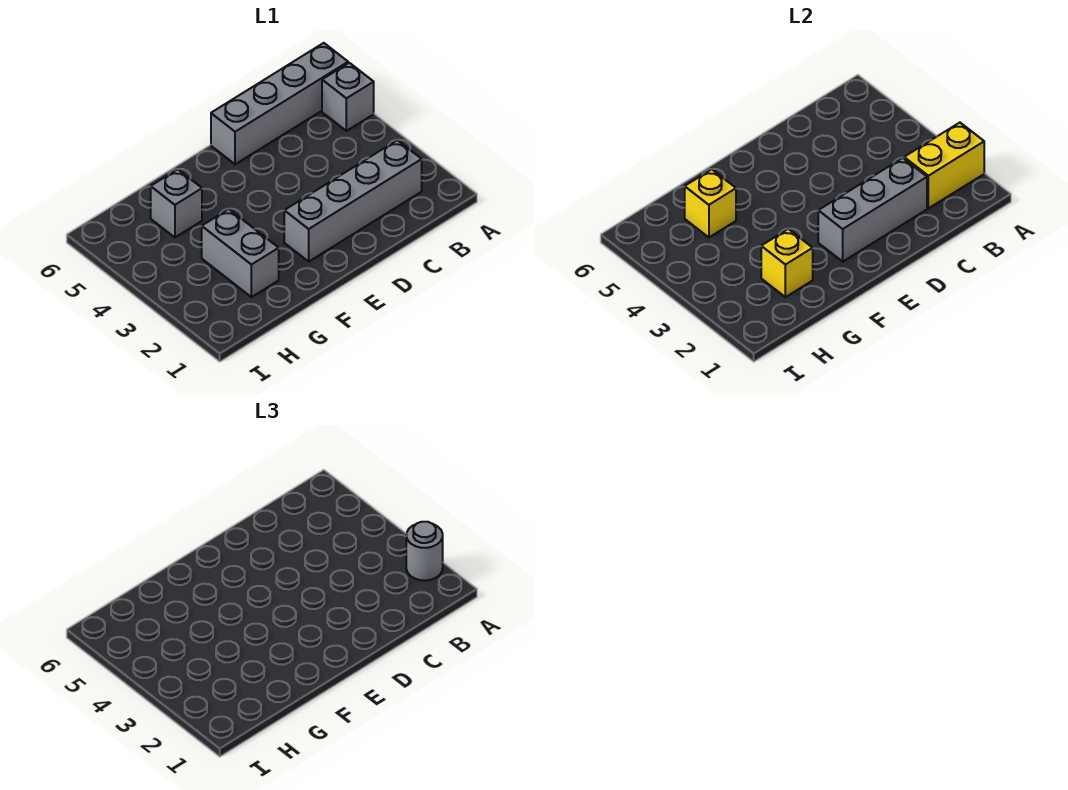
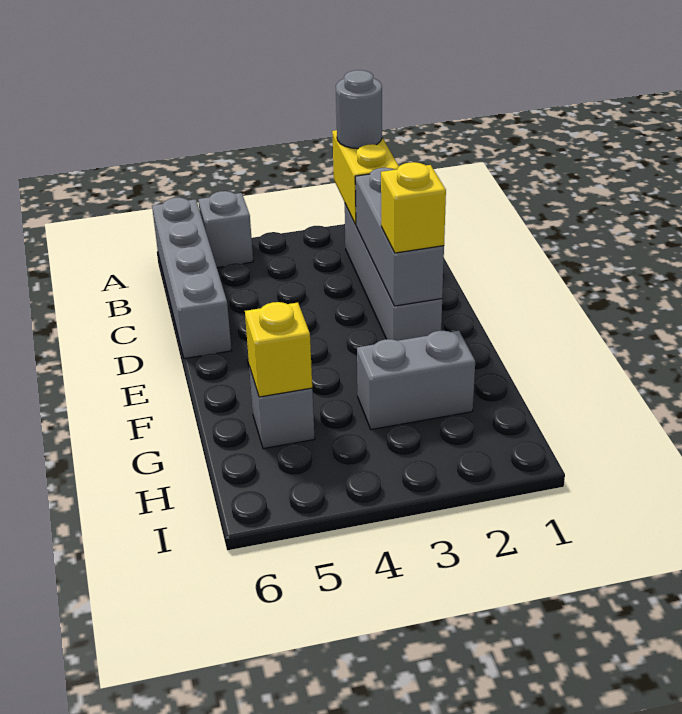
yellow 1x1 brick [761,229,813,297] -> yellow 1x1 brick moved to [381,162,446,253]

